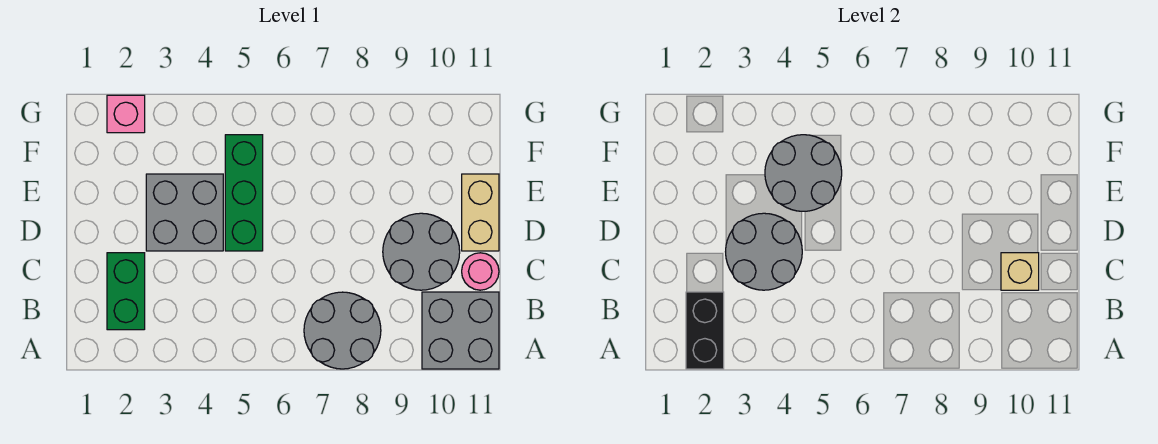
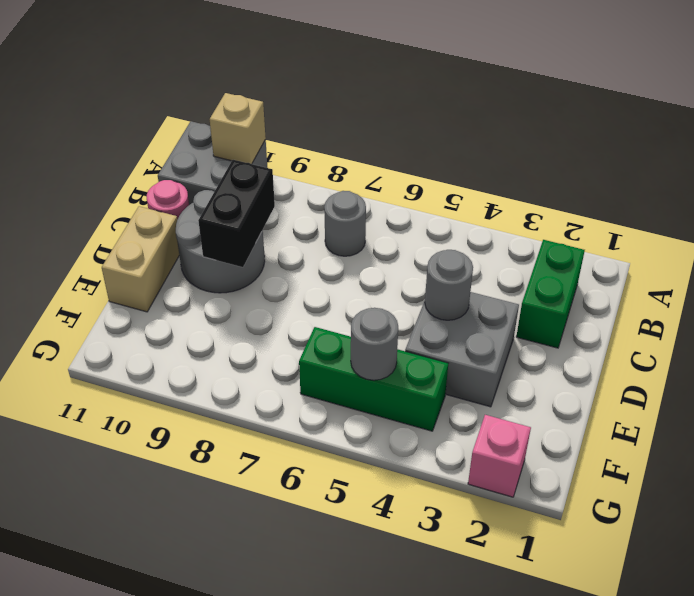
black 1x2 brick [686,292,724,369] -> black 1x2 brick moved to [198,160,275,267]
grey 2x2 round brick [304,292,381,369] -> grey 1x1 round brick [324,191,366,256]
grey 2x2 round brick [726,213,802,290] -> grey 1x1 round brick [425,250,473,320]
tan 1x1 brick [1001,253,1039,290] -> tan 1x1 brick moved to [210,93,266,164]
green 1x3 brick [225,135,263,251] -> green 1x3 brick turned to [299,327,448,431]
grey 2x2 round brick [765,135,842,211] -> grey 1x1 round brick [351,308,398,380]

